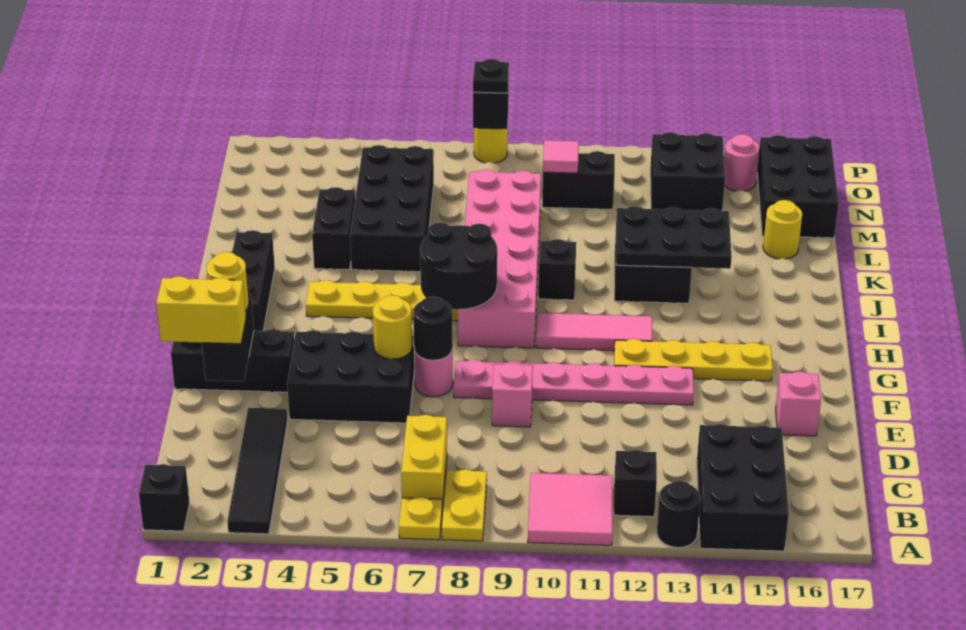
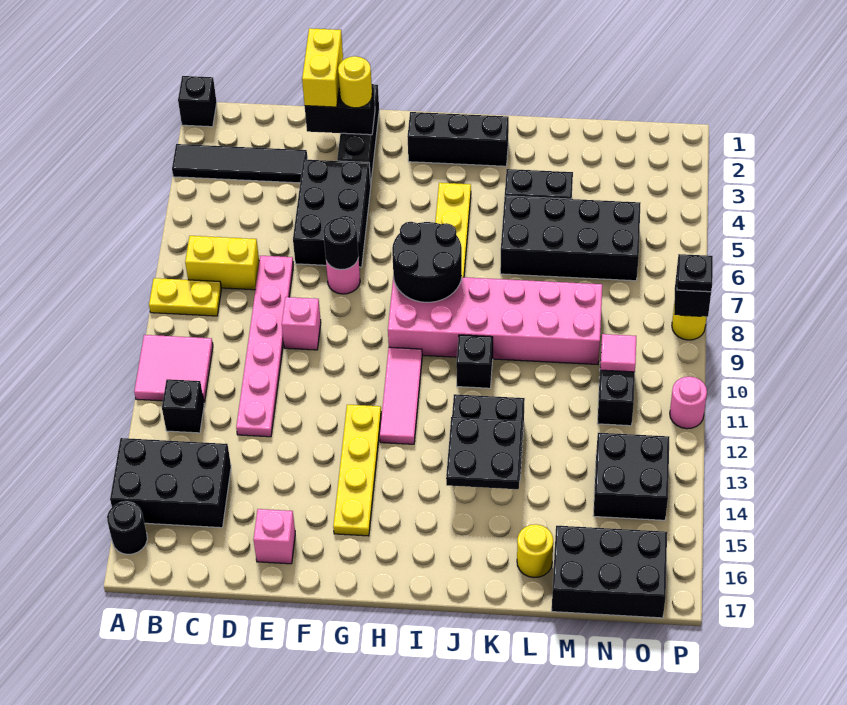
yellow 1x1 plate [399,497,442,540] -> none
black 1x1 round brick [657,481,700,548] -> black 1x1 round brick moved to [107,502,147,554]
yellow 1x1 round brick [373,295,412,359] -> none
pink 1x6 plate [454,360,694,405] -> pink 1x6 plate moved to [236,256,293,437]
black 2x3 plate [616,206,732,269] -> black 2x2 plate [446,417,523,489]
pink 1x1 round brick [724,134,759,191] -> pink 1x1 round brick moved to [670,377,707,429]

